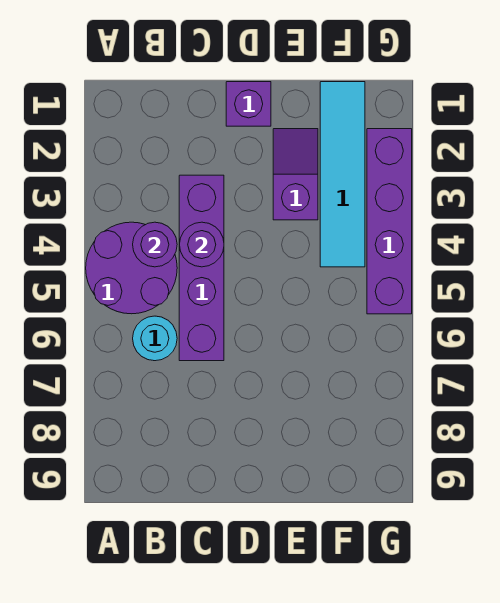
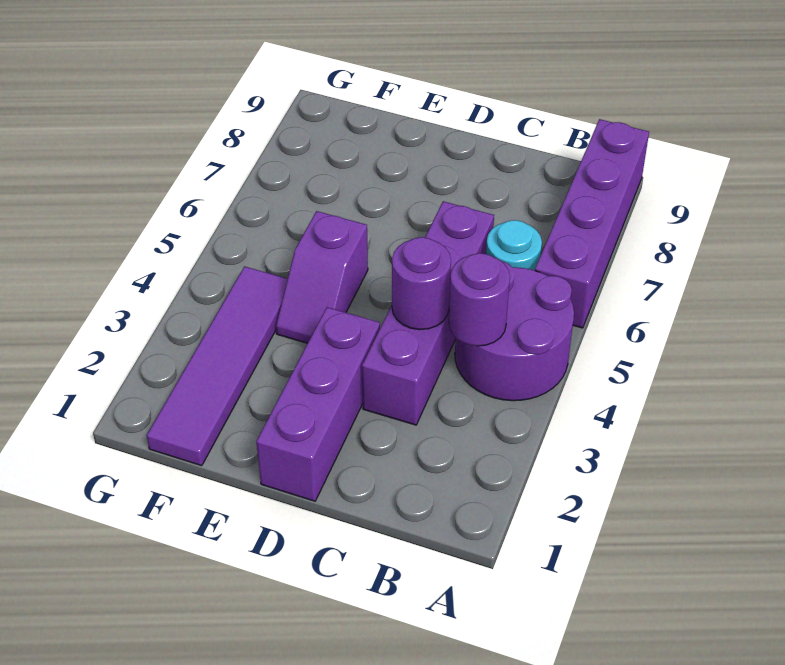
purple 1x1 brick [226,82,271,126] -> purple 1x3 brick [256,307,380,501]
purple 1x2 slope [273,129,318,220] -> purple 1x2 slope moved to [276,211,368,343]
cyan 1x4 tile [320,82,365,267] -> purple 1x4 tile [147,266,288,466]
purple 1x4 brick [367,129,412,314] -> purple 1x4 brick moved to [535,119,649,328]

